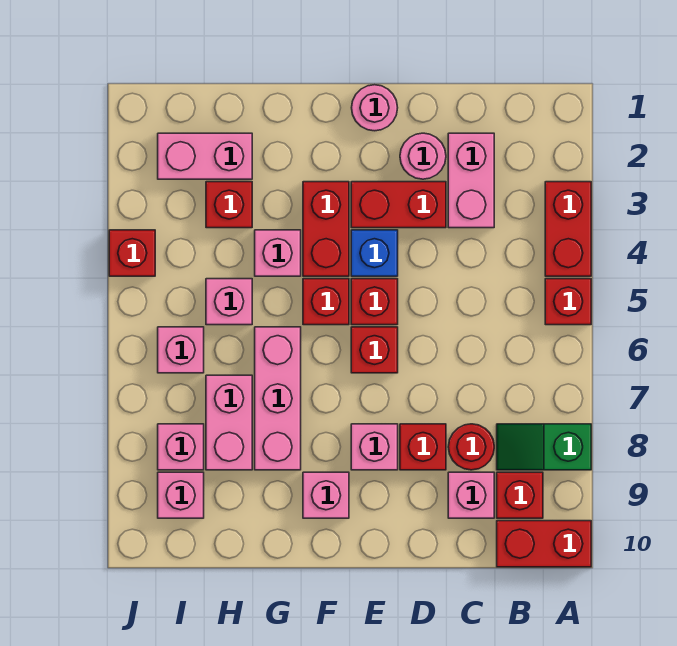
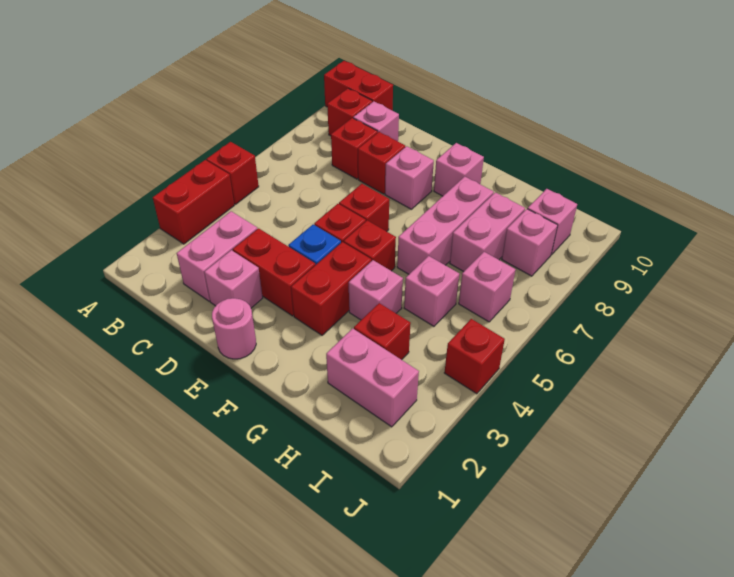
green 1x2 slope [497,424,591,470] -> none
red 1x1 round brick [448,424,494,470] -> red 1x1 brick [331,118,378,179]
pink 1x1 round brick [400,133,446,179] -> pink 1x1 brick [204,250,263,308]

